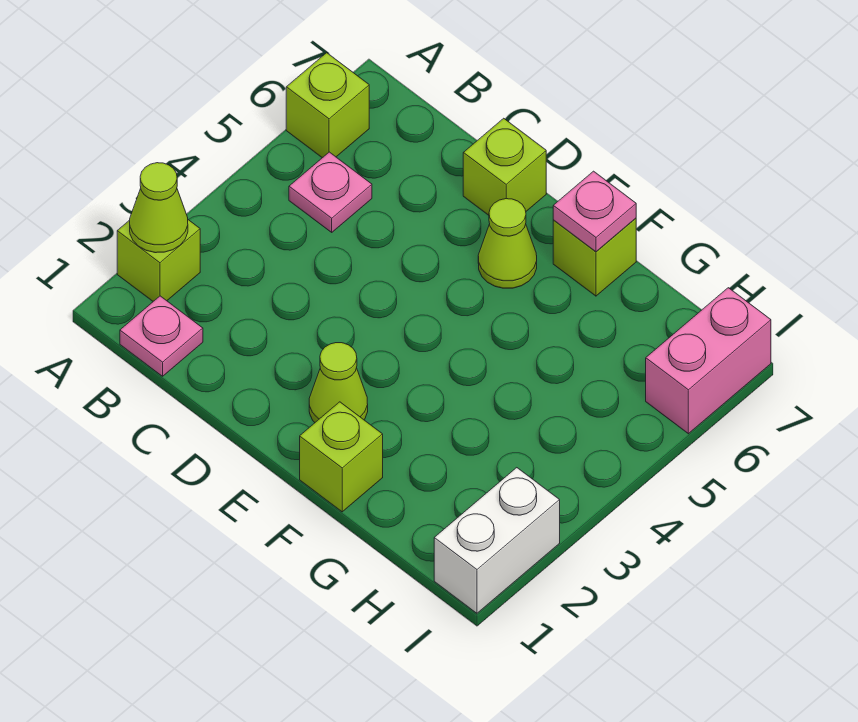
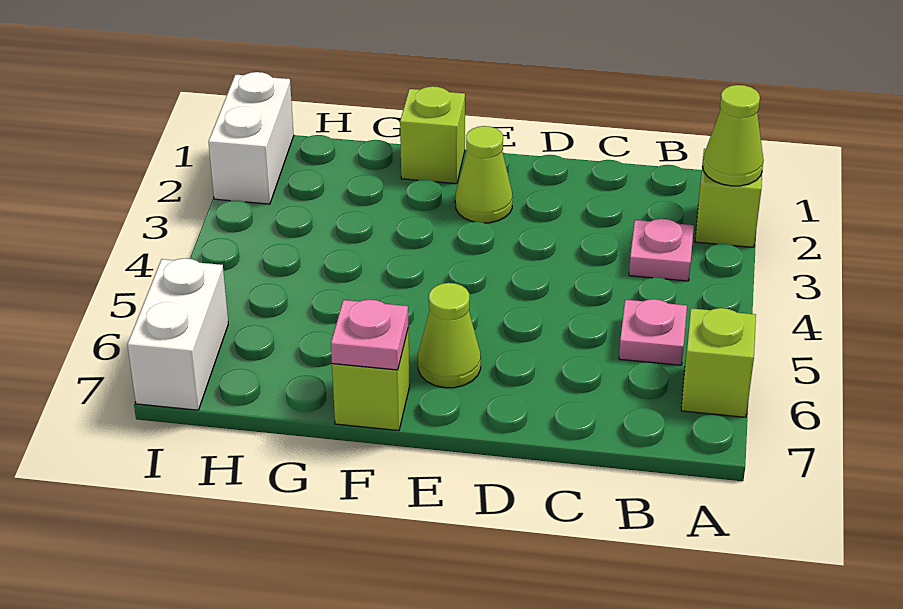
pink 1x1 plate [120,296,203,376] -> pink 1x1 plate moved to [629,219,694,281]
lime 1x1 brick [463,118,546,215] -> none
pink 1x2 brick [646,288,771,434] -> white 1x2 brick [127,258,228,410]

